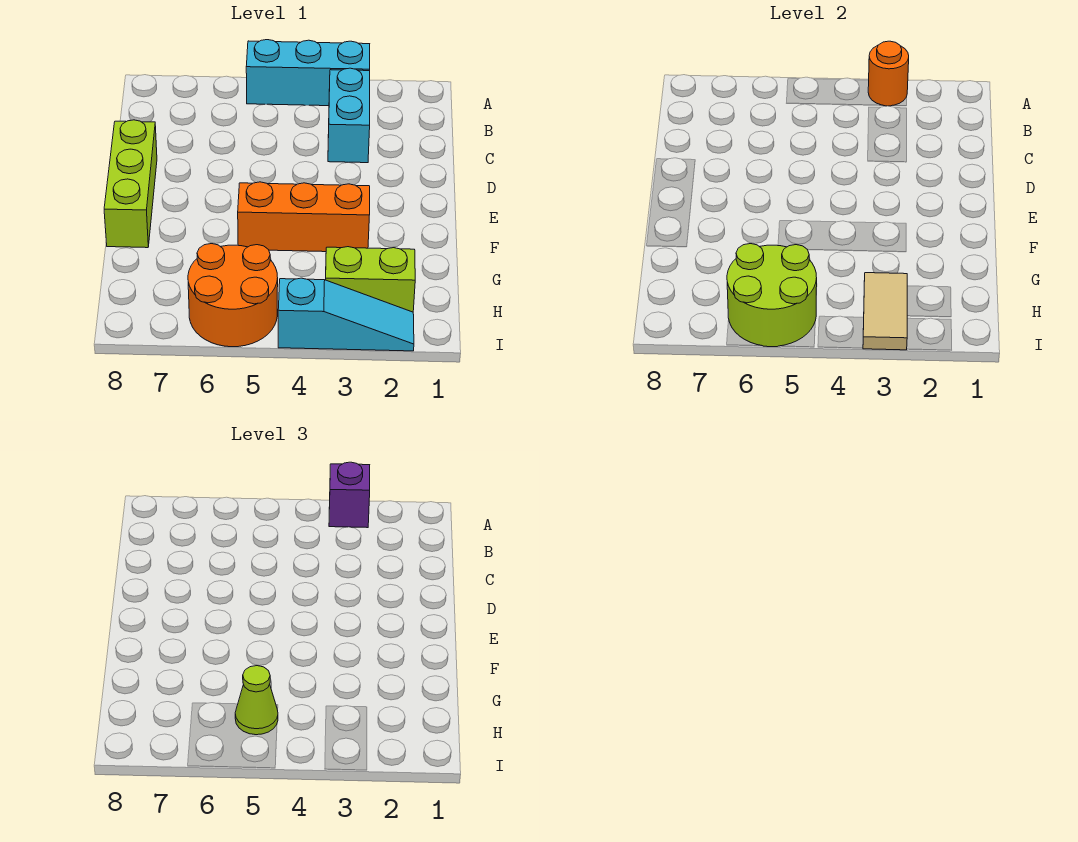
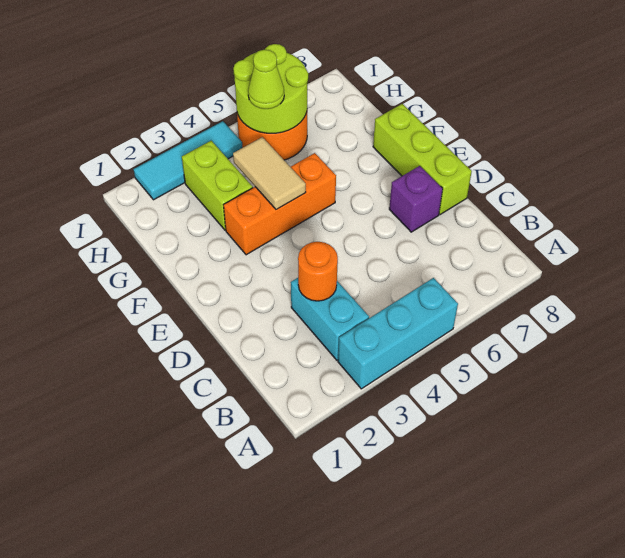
orange 1x1 round brick [868,41,909,106] -> orange 1x1 round brick moved to [298,242,338,301]
purple 1x1 brick [329,462,370,528] -> purple 1x1 brick moved to [389,166,443,232]
lime 1x2 brick [326,247,415,312] -> lime 1x2 brick turned to [182,141,253,230]
tan 1x2 tile [863,273,907,350] -> tan 1x2 tile moved to [233,137,306,210]
cyan 1x3 slope [278,278,414,351] -> cyan 1x3 tile [134,121,242,200]

